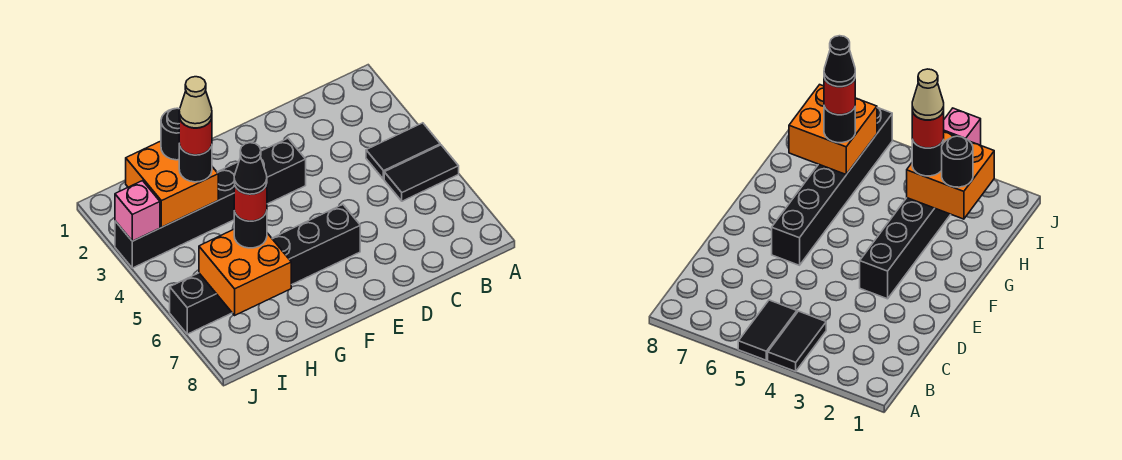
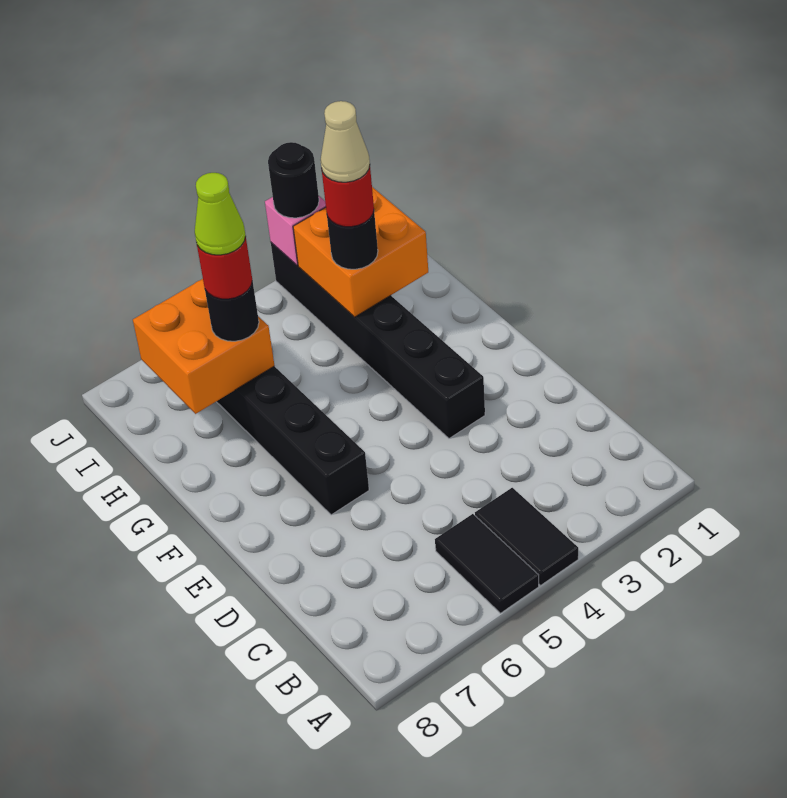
black 1x1 round brick [161,108,180,160] -> black 1x1 round brick moved to [268,142,319,218]
black 1x1 cone [234,143,267,194] -> lime 1x1 cone [195,173,246,255]

